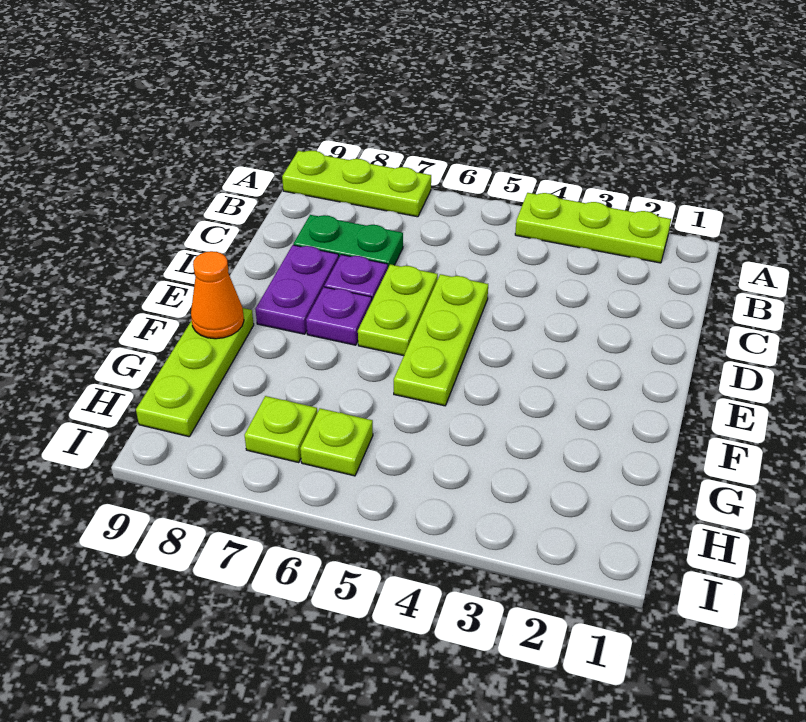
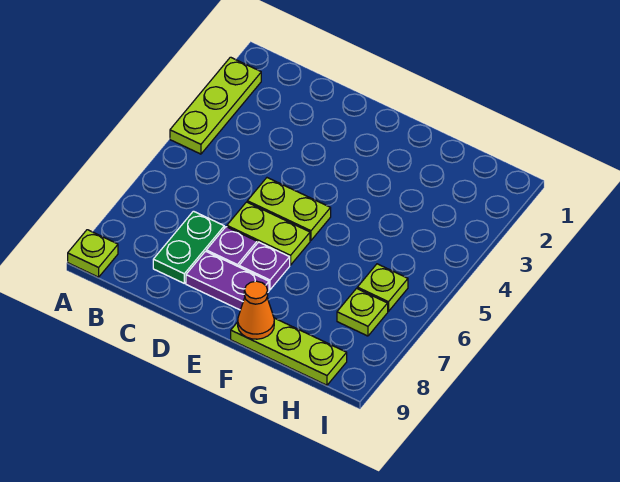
lime 1x3 plate [282,151,431,217] -> lime 1x1 plate [68,230,118,277]
lime 1x3 plate [394,274,488,406] -> lime 1x2 plate [247,178,331,240]

